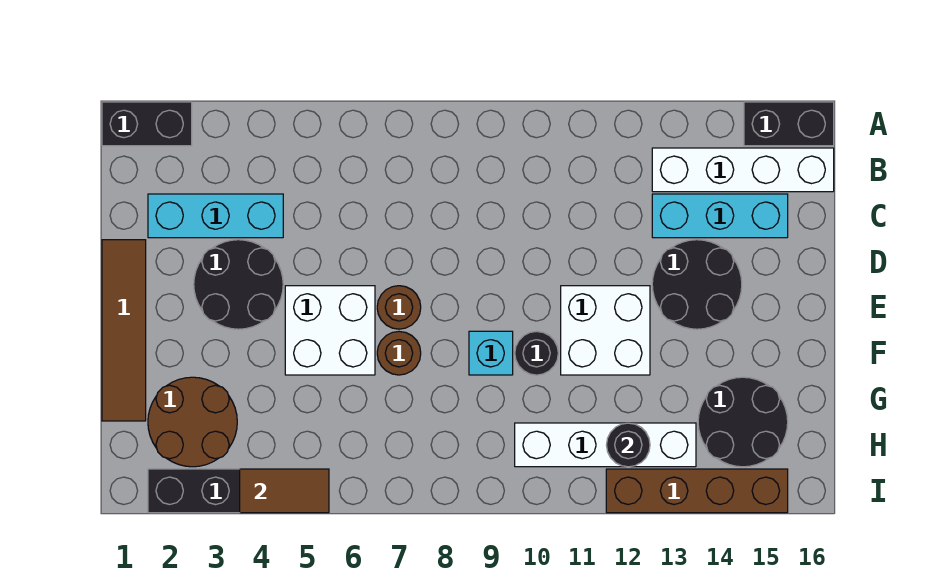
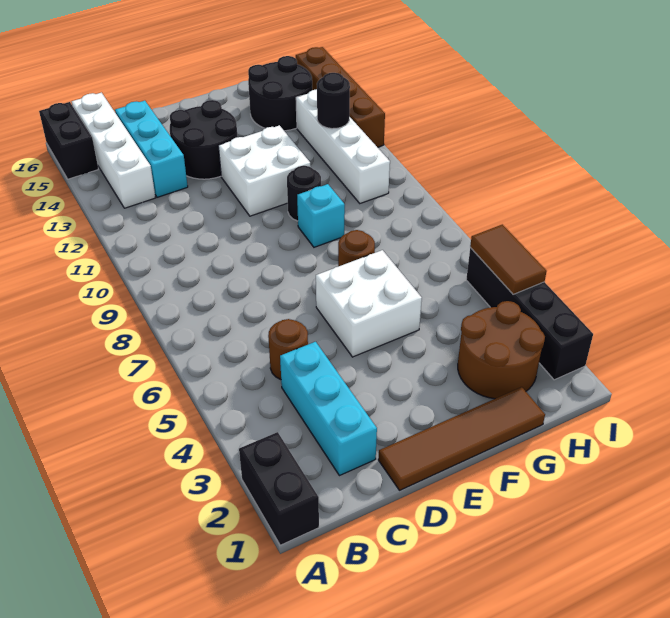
black 2x2 round brick [194,240,283,329] -> none
brown 1x1 round brick [377,286,421,329] -> brown 1x1 round brick moved to [268,319,308,380]

